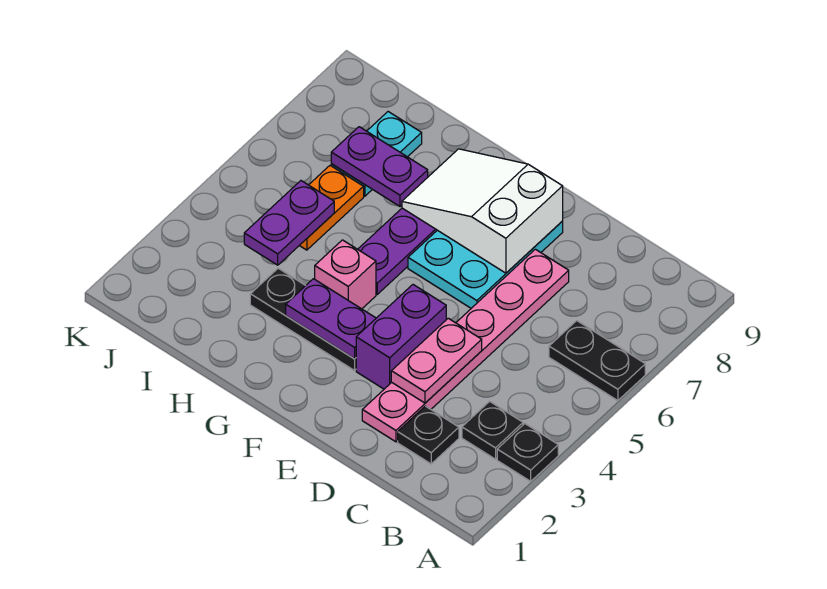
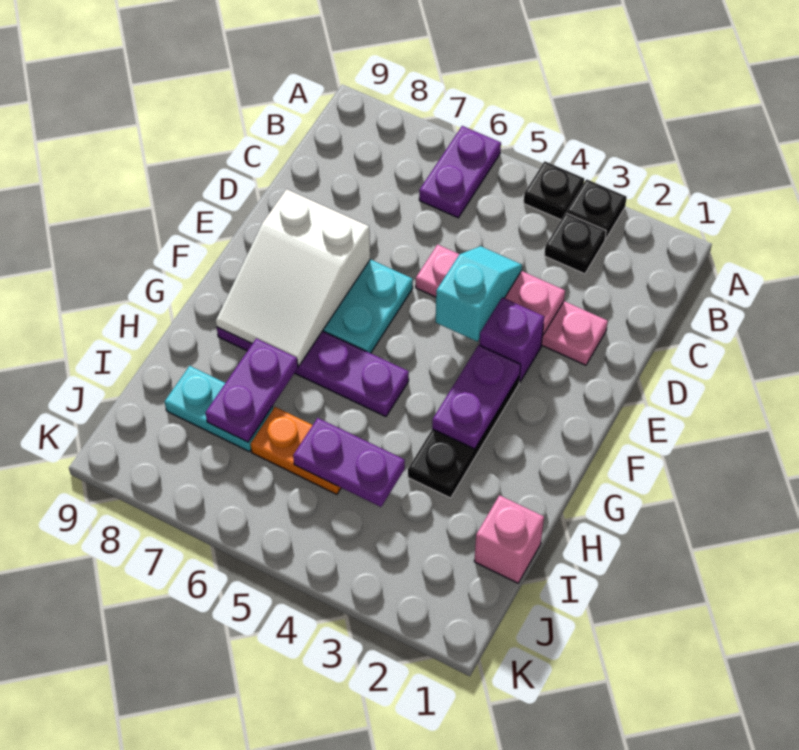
black 1x2 plate [549,321,645,401] -> purple 1x2 plate [419,126,501,218]
black 1x1 plate [398,406,459,464] -> black 1x1 plate moved to [524,161,584,220]
pink 1x6 plate [362,249,569,442] -> pink 1x4 plate [416,245,608,365]
none -> cyan 1x2 slope [436,246,522,341]
purple 1x2 brick [356,285,446,389] -> purple 1x1 brick [479,297,544,382]
pink 1x1 brick [315,240,376,309] -> pink 1x1 brick moved to [474,495,544,583]

